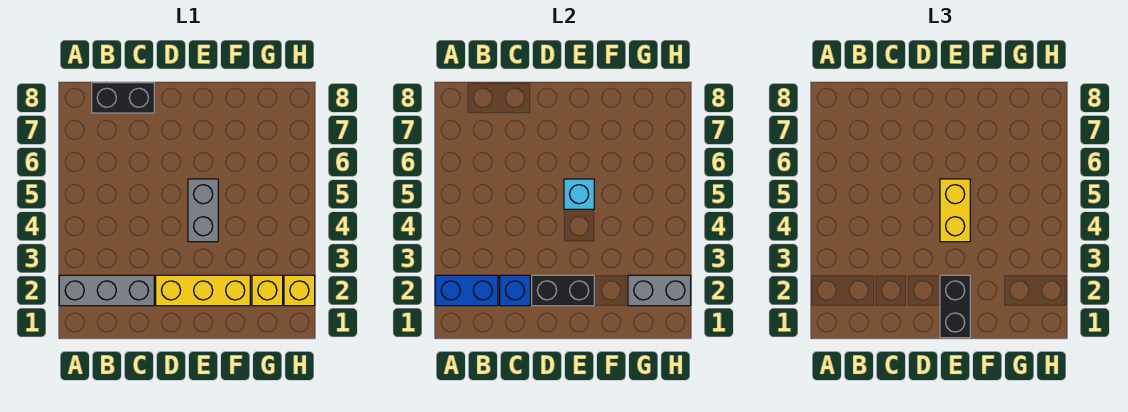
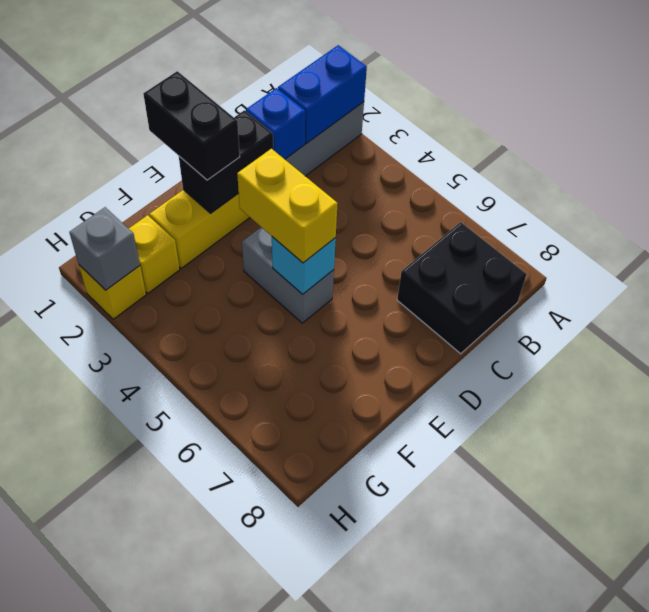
black 1x2 brick [92,83,154,113] -> black 2x2 brick [397,222,527,354]
grey 1x2 brick [628,275,691,306] -> grey 1x1 brick [69,207,140,290]

